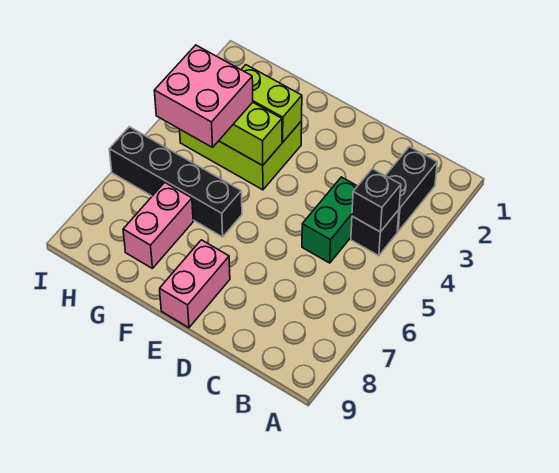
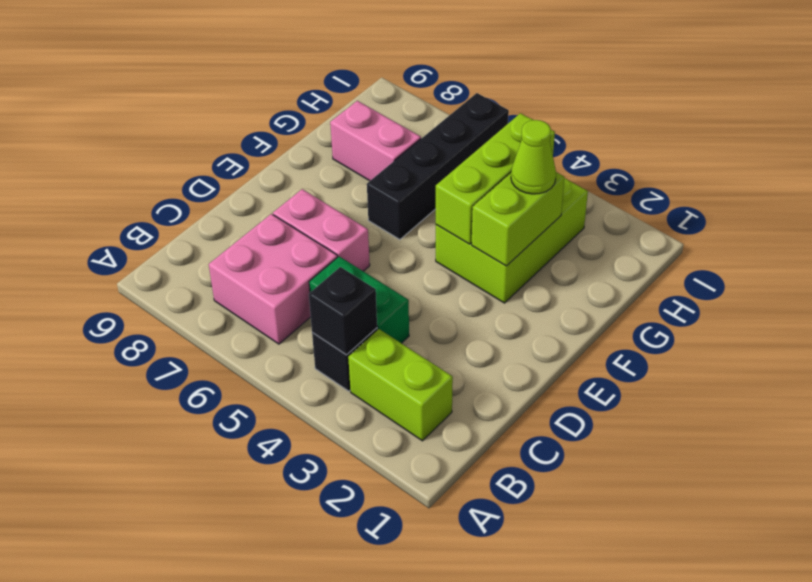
black 1x2 brick [385,147,437,231] -> lime 1x2 brick [348,329,453,441]
pink 1x2 brick [160,240,230,328] -> pink 1x2 brick moved to [273,189,370,271]
none -> lime 1x1 cone [511,120,556,194]
pink 2x2 brick [154,45,253,147] -> pink 2x2 brick moved to [209,214,337,344]

